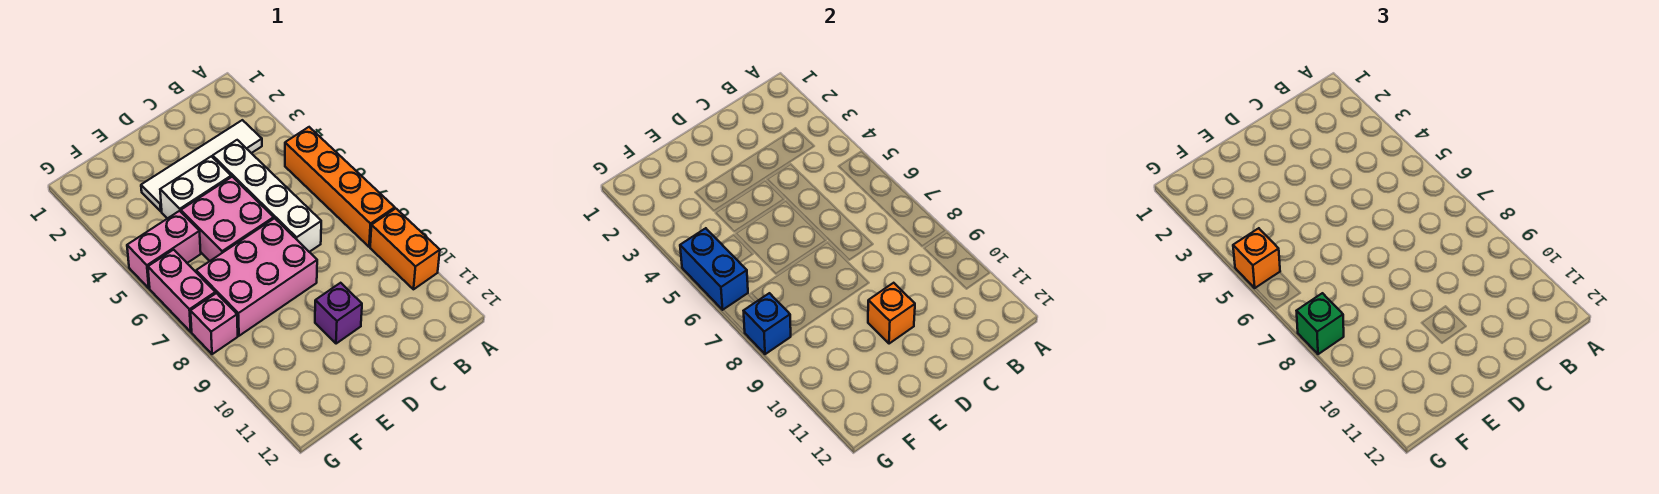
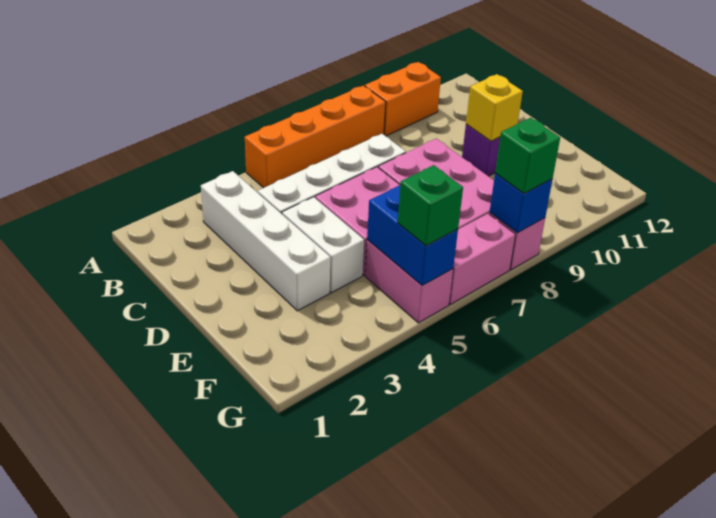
white 1x4 tile [141,120,262,211] -> white 1x4 brick [201,171,330,311]
orange 1x1 brick [868,283,915,344] -> yellow 1x1 brick [466,74,523,141]
blue 1x2 brick [680,228,748,310] -> blue 1x2 brick turned to [367,185,458,285]
orange 1x1 brick [1233,228,1280,288] -> green 1x1 brick [398,165,463,246]

